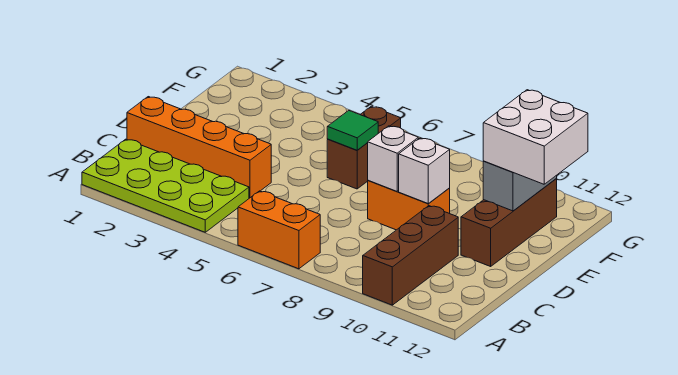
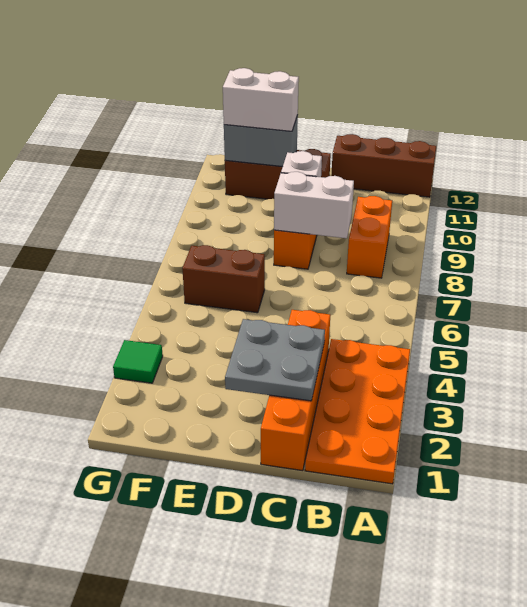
lime 2x4 plate [82,139,249,232] -> orange 2x4 plate [305,339,410,484]
orange 1x2 brick [238,191,320,269] -> orange 1x2 brick moved to [347,196,392,278]
brown 1x3 brick [363,206,458,305] -> brown 1x3 brick moved to [331,134,436,197]
none -> grey 2x2 plate [225,319,325,401]
white 1x1 brick [368,126,418,191] -> white 1x2 brick [274,172,354,238]
green 1x1 tile [327,111,378,150] -> green 1x1 tile moved to [113,340,163,383]
white 2x2 brick [483,90,588,184] -> white 1x2 brick [223,68,299,131]

